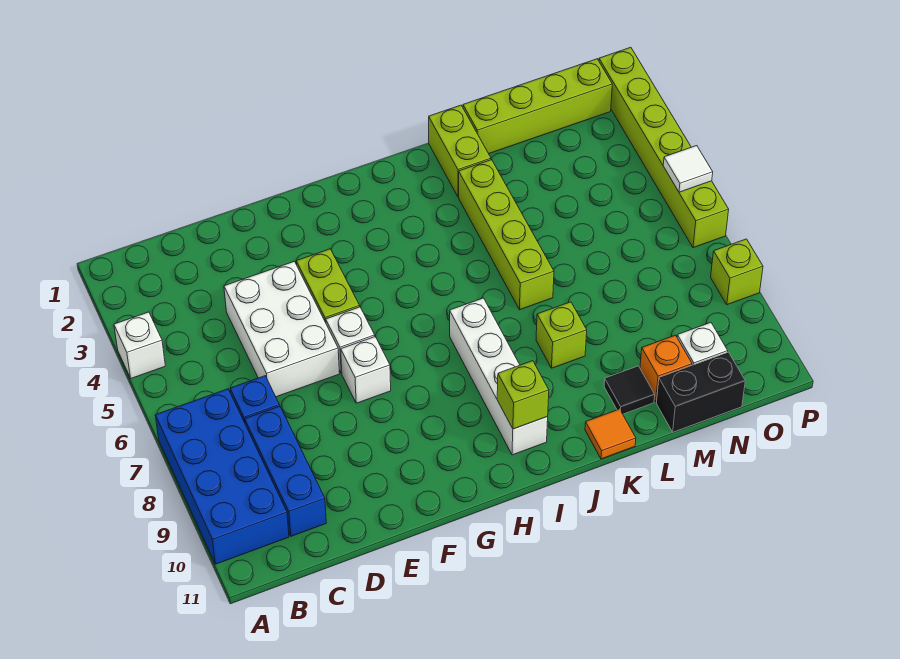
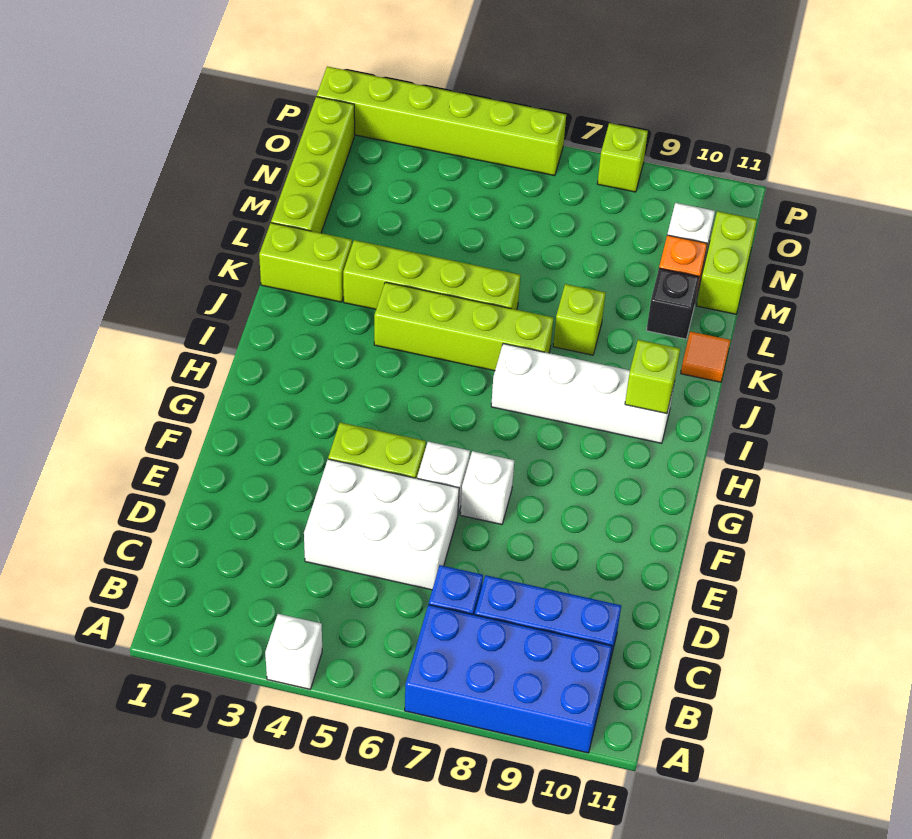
none -> lime 1x4 brick [374,282,553,371]
black 1x1 tile [604,366,655,414] -> black 1x1 brick [646,268,699,339]
black 1x2 brick [656,352,745,432] -> lime 1x2 brick [697,211,757,314]
white 1x1 tile [663,146,713,192] -> none

